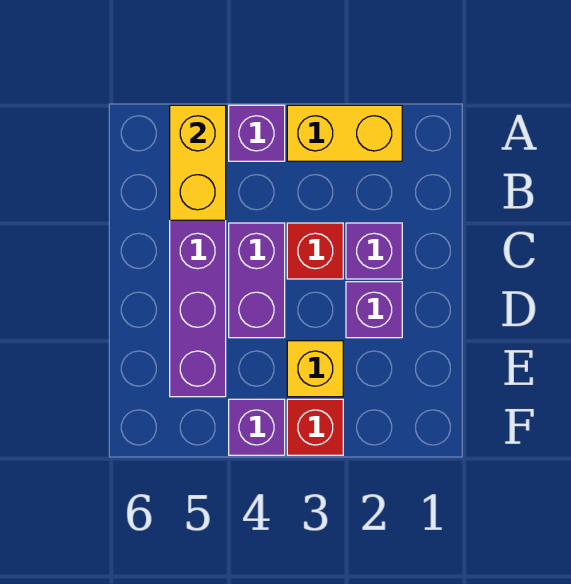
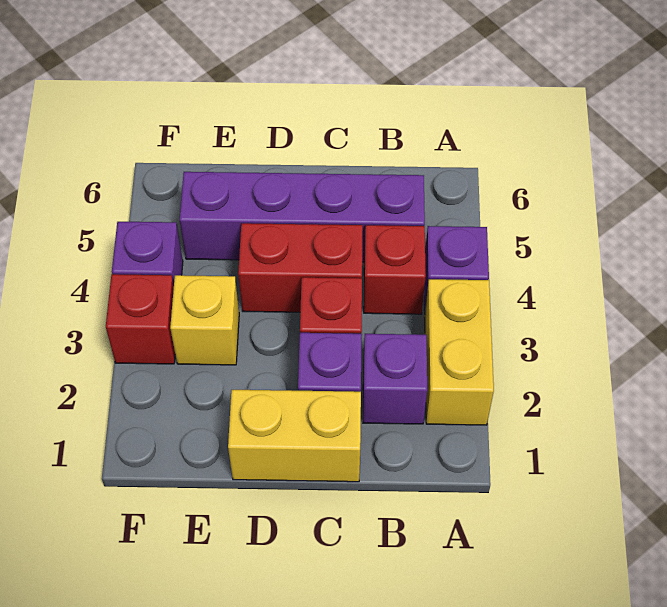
yellow 1x2 brick [170,105,226,220] -> yellow 1x2 brick moved to [228,390,361,482]
none -> red 1x1 brick [364,225,426,314]
purple 1x2 brick [229,223,285,338] -> red 1x2 brick [238,223,363,312]
purple 1x1 brick [346,282,402,338] -> purple 1x1 brick moved to [363,334,427,424]

